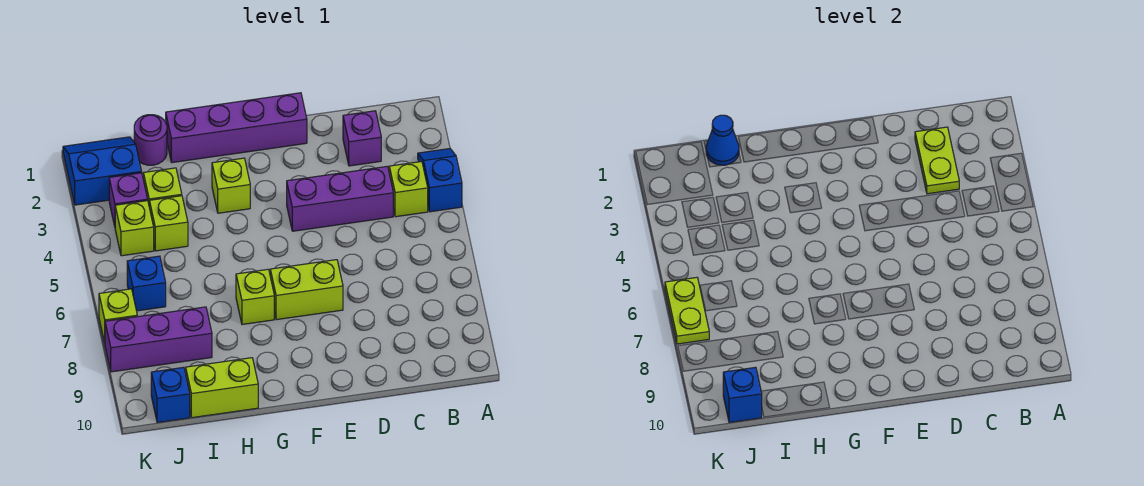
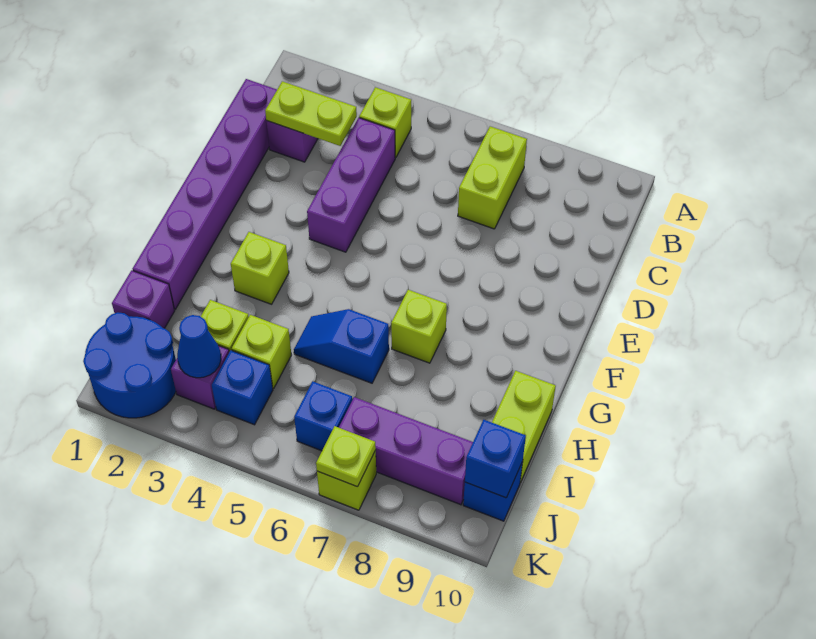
blue 1x2 slope [418,149,462,212] -> blue 1x2 slope moved to [294,309,389,383]
purple 1x4 brick [166,93,307,163] -> purple 1x6 brick [133,79,277,309]
lime 1x2 brick [270,260,343,320] -> lime 1x2 brick moved to [458,126,527,229]
purple 1x1 round brick [134,115,167,165] -> purple 1x1 brick [112,270,174,328]
blue 1x1 cone [706,115,739,165] -> blue 1x1 cone moved to [177,315,221,378]
purple 1x3 brick [105,307,212,372] -> purple 1x3 brick turned to [339,397,473,505]
blue 2x2 slope [63,137,142,205] -> blue 2x2 round brick [83,312,176,418]
lime 1x1 brick [115,201,154,256] -> blue 1x1 brick [212,351,273,425]
lime 1x2 plate [665,277,709,344] -> lime 1x1 plate [316,426,376,487]

